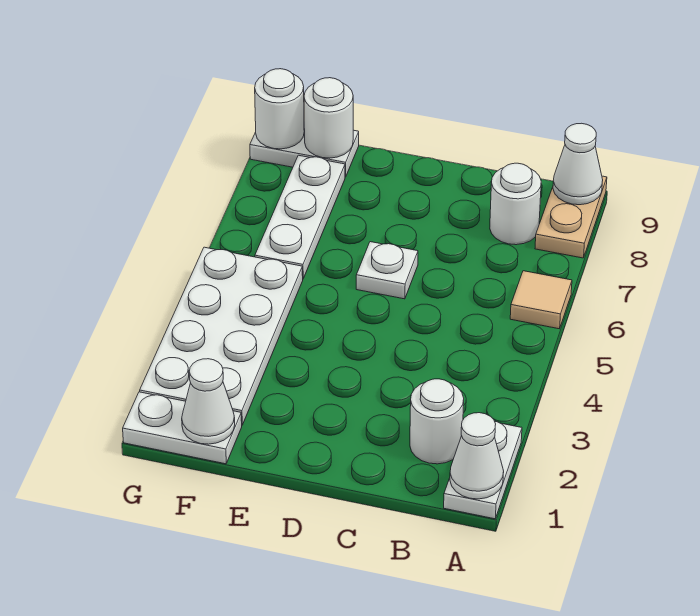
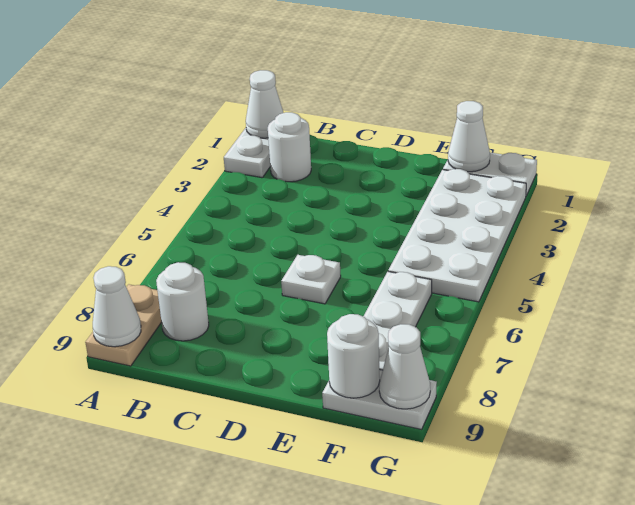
tan 1x1 tile [510,271,572,329] -> none
white 1x1 round brick [255,69,304,149] -> white 1x1 cone [379,324,430,409]

